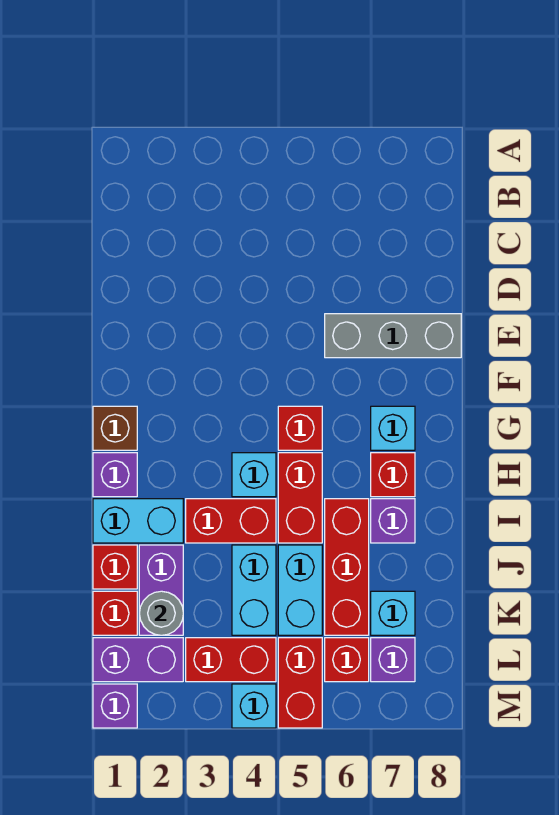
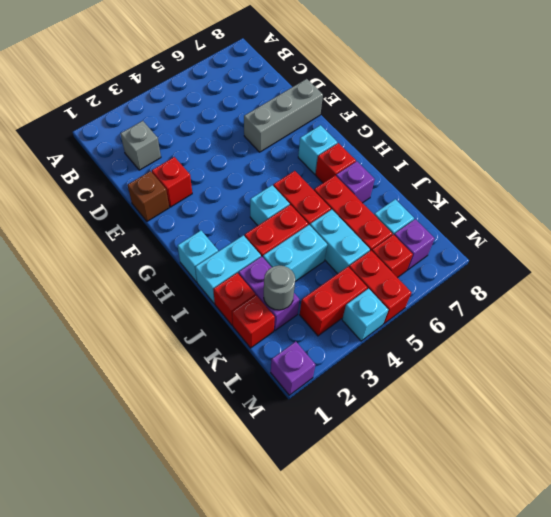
none -> grey 1x1 brick [120,121,161,170]
brown 1x1 brick [93,406,137,450] -> brown 1x1 brick moved to [127,171,169,221]
red 1x1 brick [278,406,322,450] -> red 1x1 brick moved to [152,157,192,207]
purple 1x1 brick [93,453,137,497] -> cyan 1x1 brick [178,231,218,282]
cyan 1x2 brick [232,545,276,635] -> cyan 1x2 brick turned to [263,225,327,281]
purple 1x2 brick [93,638,183,682] -> none

